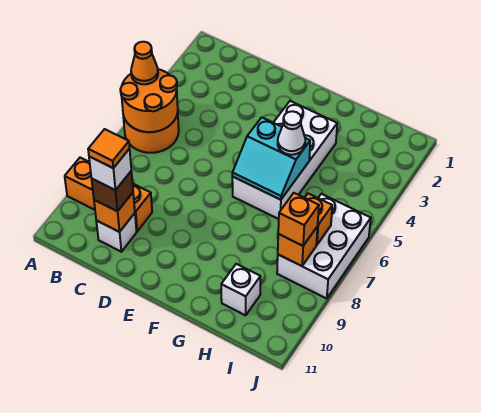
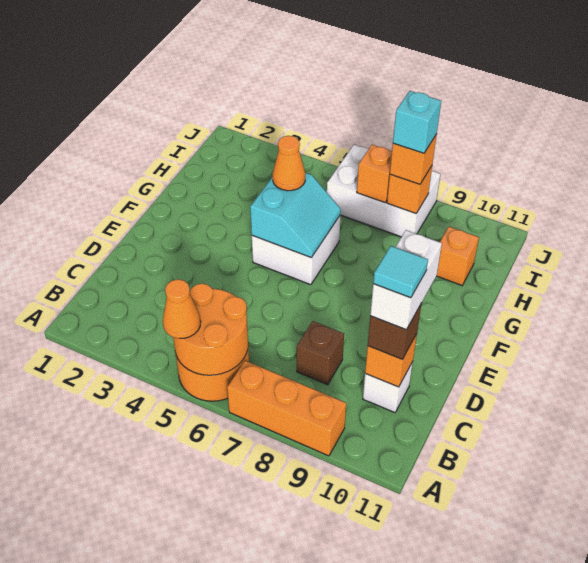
orange 1x3 brick [65,158,152,231] -> orange 1x3 brick turned to [227,361,346,456]
none -> brown 1x1 brick [297,321,344,385]
white 1x1 brick [89,149,131,190] -> white 1x2 brick [370,230,442,330]
orange 1x1 tile [88,129,130,168] -> cyan 1x1 tile [373,246,428,298]
white 2x4 brick [232,101,337,219] -> white 2x2 brick [252,215,341,285]
white 1x1 cone [278,111,305,155] -> orange 1x1 cone [273,136,306,191]
white 1x1 brick [221,264,261,315] -> orange 1x1 brick [437,227,479,285]
none -> cyan 1x1 brick [393,91,441,153]

